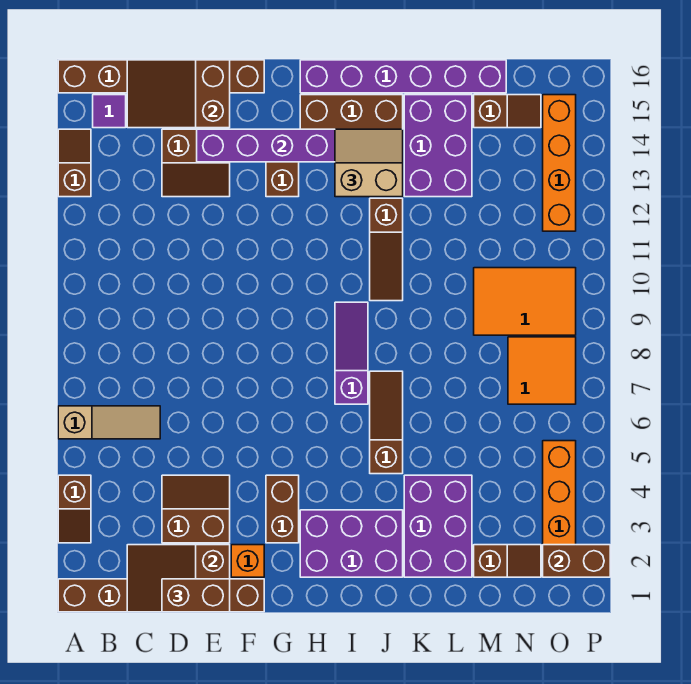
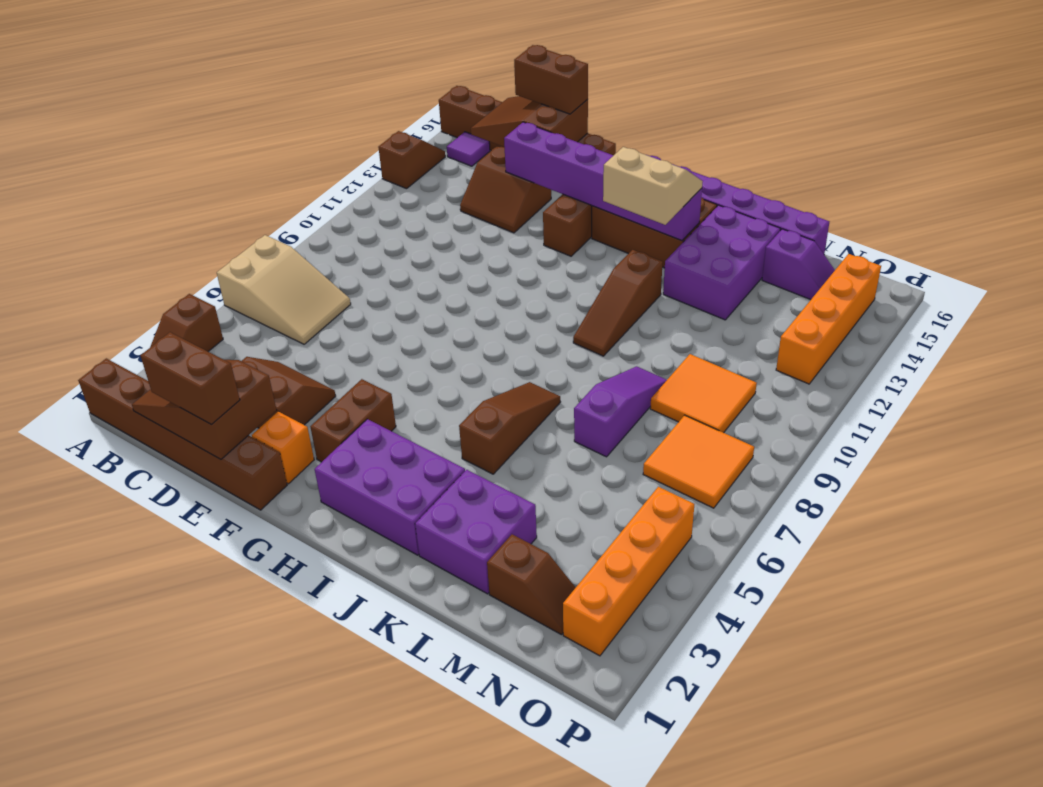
tan 1x3 slope [58,406,160,439] -> tan 2x3 slope [217,235,351,344]
purple 1x3 slope [335,302,368,404] -> purple 1x3 slope moved to [574,366,667,457]
purple 2x3 brick [404,475,472,577] -> purple 2x2 brick [415,470,537,594]
orange 2x3 tile [474,268,576,335] -> orange 2x2 tile [650,354,757,433]
brown 1x2 slope [474,95,541,128] -> purple 1x2 slope [762,229,835,300]
brown 1x2 brick [543,545,610,577] -> brown 1x2 brick moved to [514,45,588,114]

